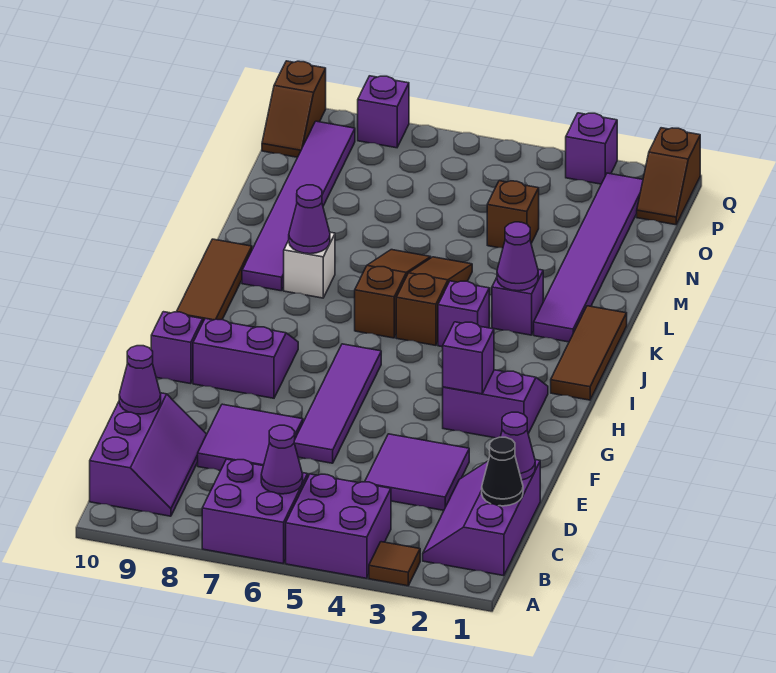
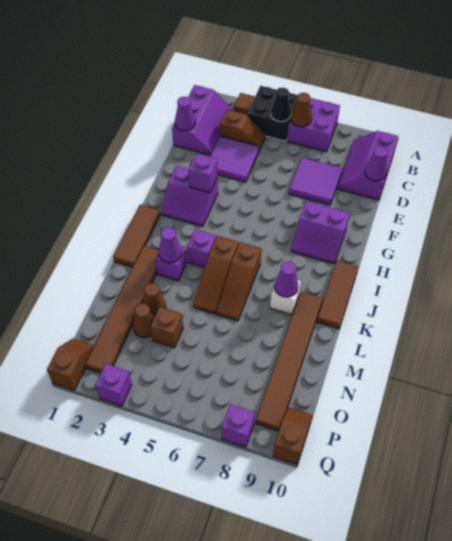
purple 2x2 brick [286,474,391,578] -> black 2x2 brick [247,86,298,141]
purple 1x1 cone [261,425,303,494] -> brown 1x1 cone [291,93,312,127]
black 1x1 cone [482,437,523,506] -> black 1x1 cone moved to [271,88,291,122]
none -> brown 1x2 slope [220,109,266,151]
purple 1x4 tile [294,344,381,463] -> none
purple 1x1 brick [151,312,203,384] -> none
purple 1x6 tile [534,173,643,342] -> brown 1x6 tile [85,246,159,373]
purple 1x6 tile [242,121,355,291] -> brown 1x6 tile [256,292,323,431]
none -> brown 1x1 cone [143,283,166,317]
none -> brown 1x1 cone [133,304,154,338]

